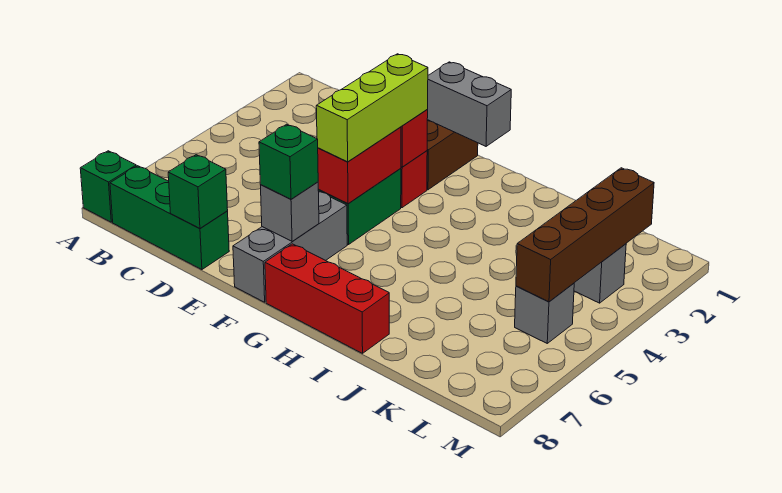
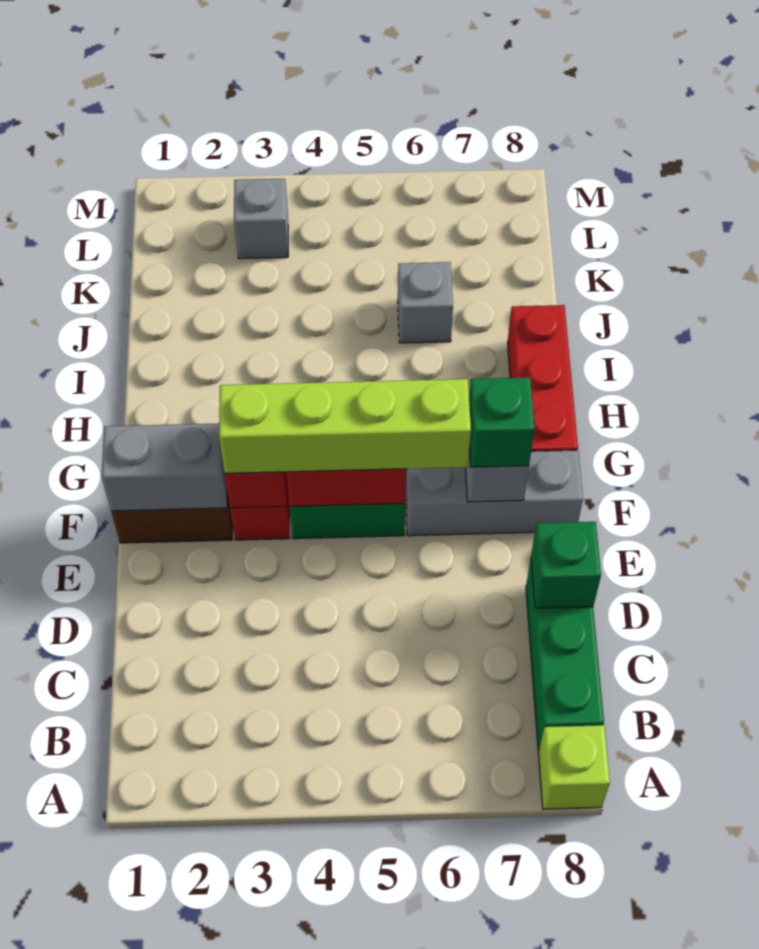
green 1x1 brick [80,151,136,222] -> lime 1x1 brick [538,725,610,809]
grey 1x2 brick [427,62,511,146] -> grey 1x2 brick turned to [102,424,227,511]
lime 1x3 brick [316,54,428,162] -> lime 1x4 brick [219,379,471,473]
brown 1x4 brick [516,168,654,302] -> none
grey 1x1 brick [515,283,574,343] -> grey 1x1 brick moved to [398,262,453,343]

